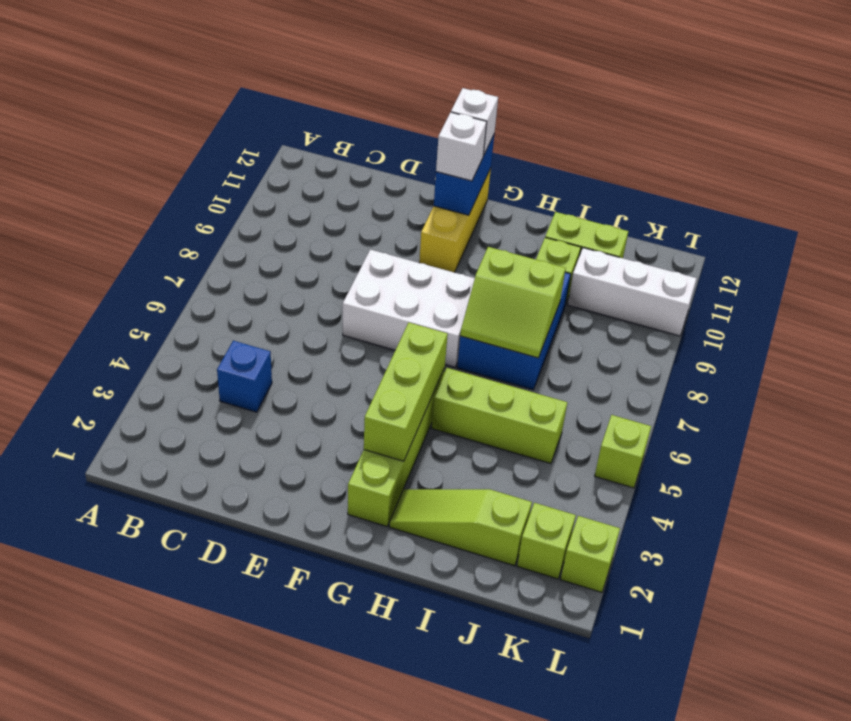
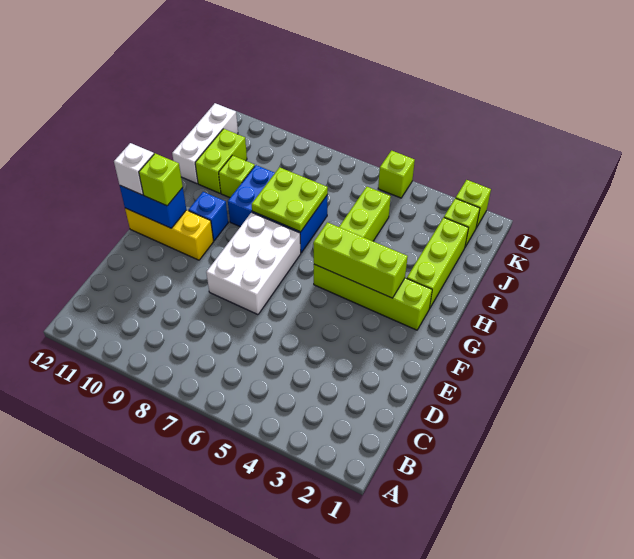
blue 1x1 brick [217,341,272,412] -> blue 1x1 brick moved to [189,192,228,241]
white 1x1 brick [436,112,487,181] -> lime 1x1 brick [139,153,183,206]
lime 1x3 slope [389,489,532,566] -> lime 1x3 brick [407,218,468,309]
lime 2x2 slope [460,247,566,358] -> lime 2x2 plate [252,167,328,232]
white 1x3 brick [568,248,697,336] -> white 1x3 brick moved to [172,103,238,184]

